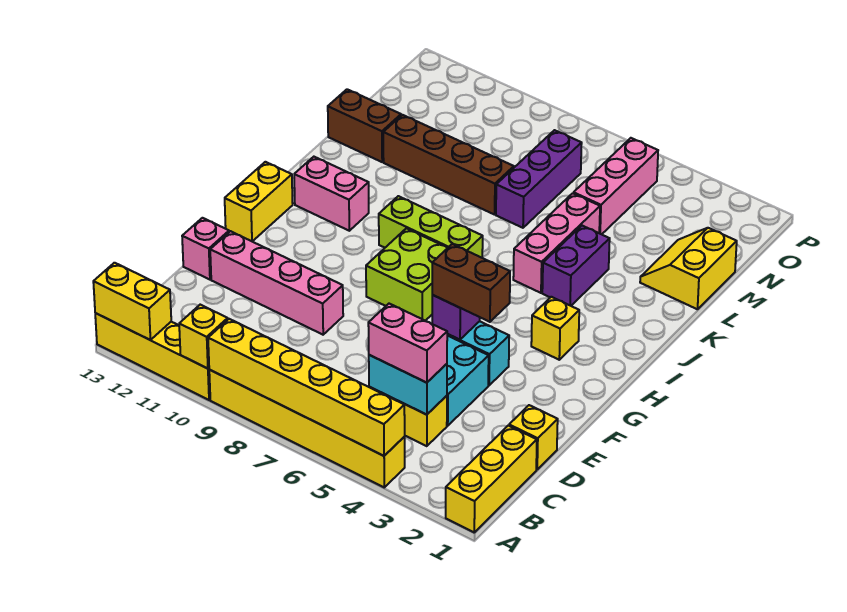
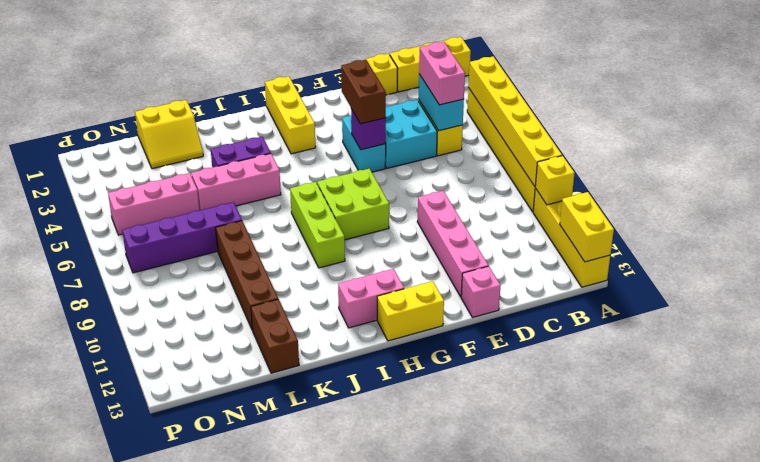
yellow 1x1 brick [531,297,579,360] -> yellow 1x3 brick [265,76,316,154]
pink 1x2 brick [294,157,369,231] -> pink 1x2 brick turned to [338,269,404,328]
purple 1x3 brick [496,130,582,228] -> purple 1x4 brick [122,202,242,273]

